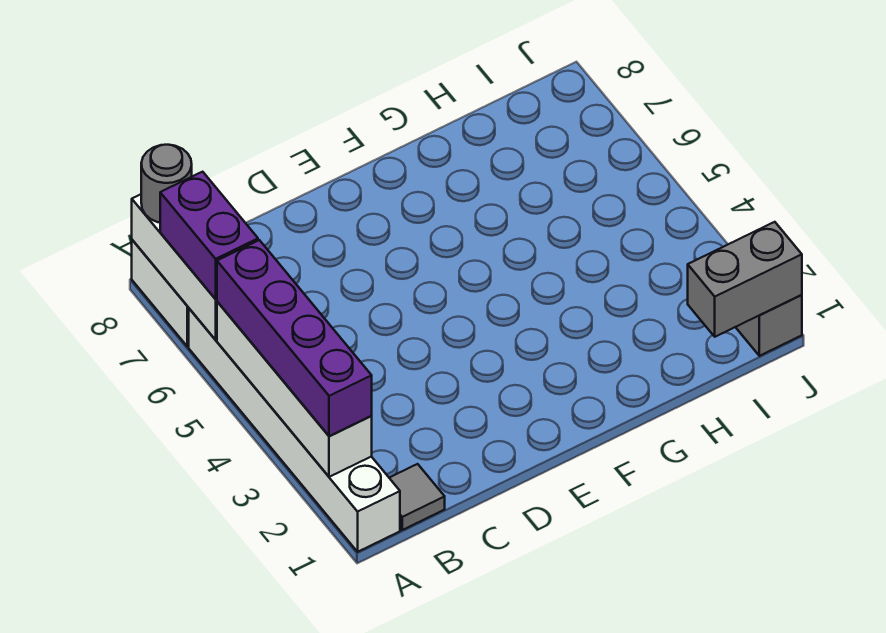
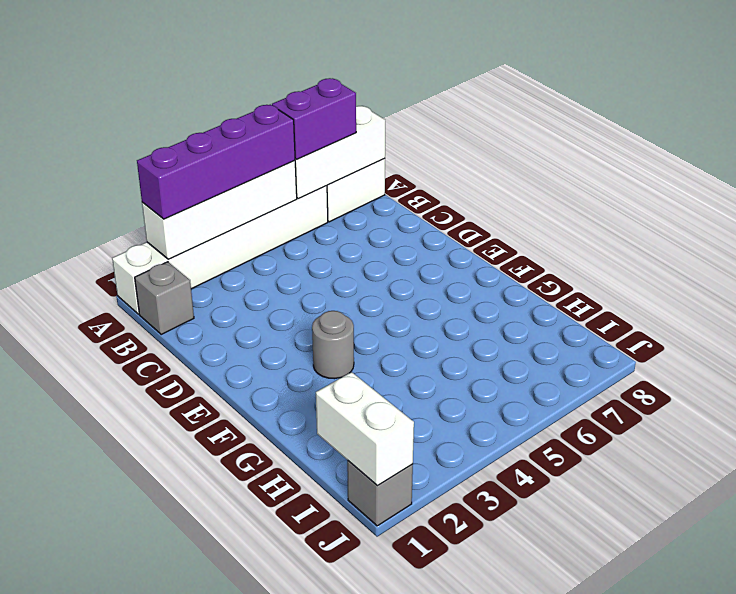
grey 1x1 round brick [141,145,192,223] -> grey 1x1 round brick moved to [312,311,354,379]
grey 1x1 tile [390,464,445,530] -> grey 1x1 brick [135,262,194,334]
grey 1x2 brick [688,222,802,337] -> white 1x2 brick [316,372,414,486]

